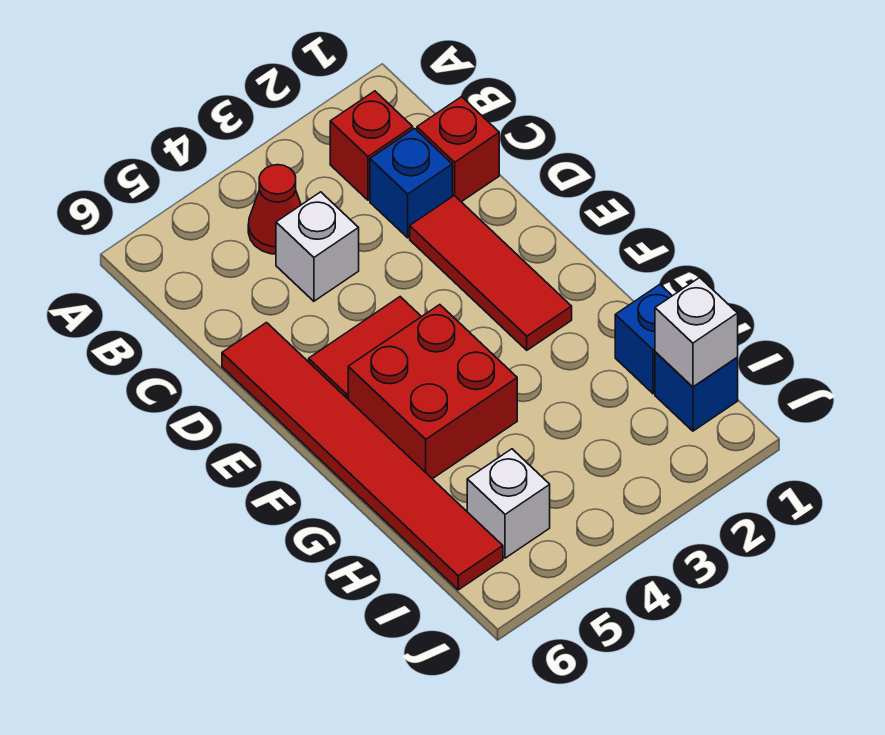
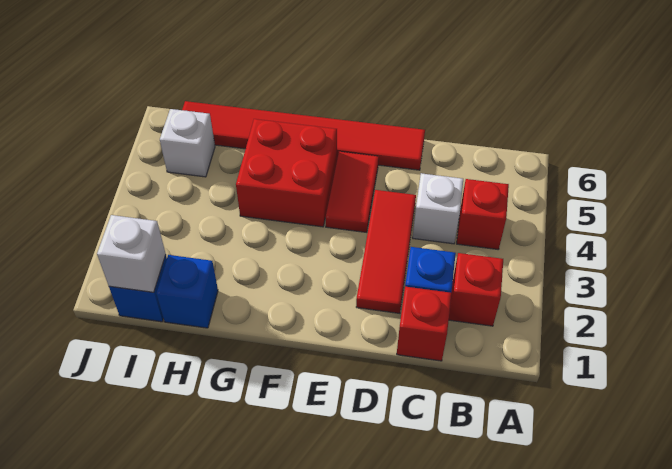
red 1x1 cone [248,165,301,254] -> red 1x1 brick [457,179,509,249]
red 1x3 tile [410,196,572,350] -> red 1x3 tile turned to [356,190,416,313]

